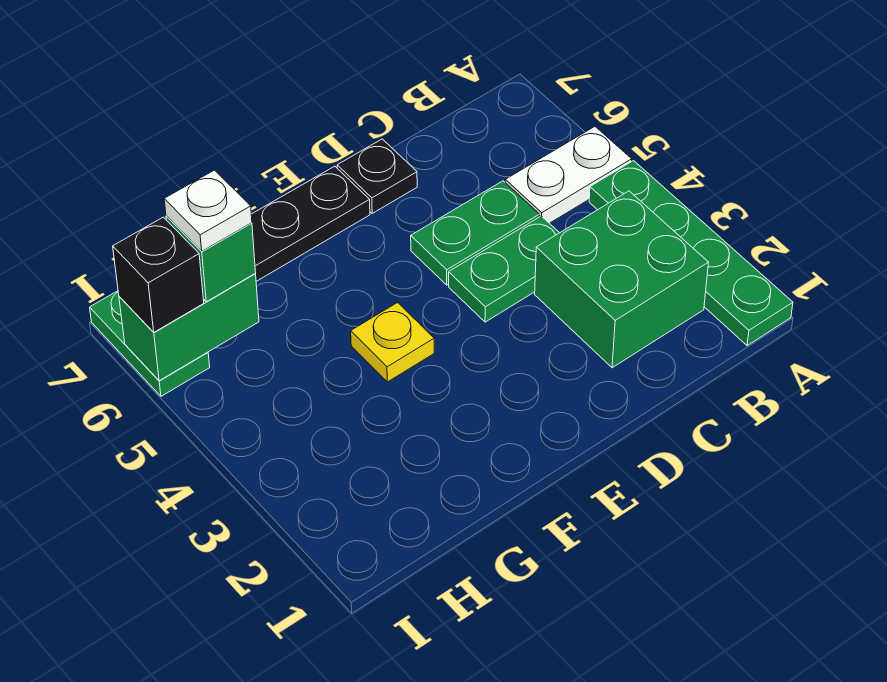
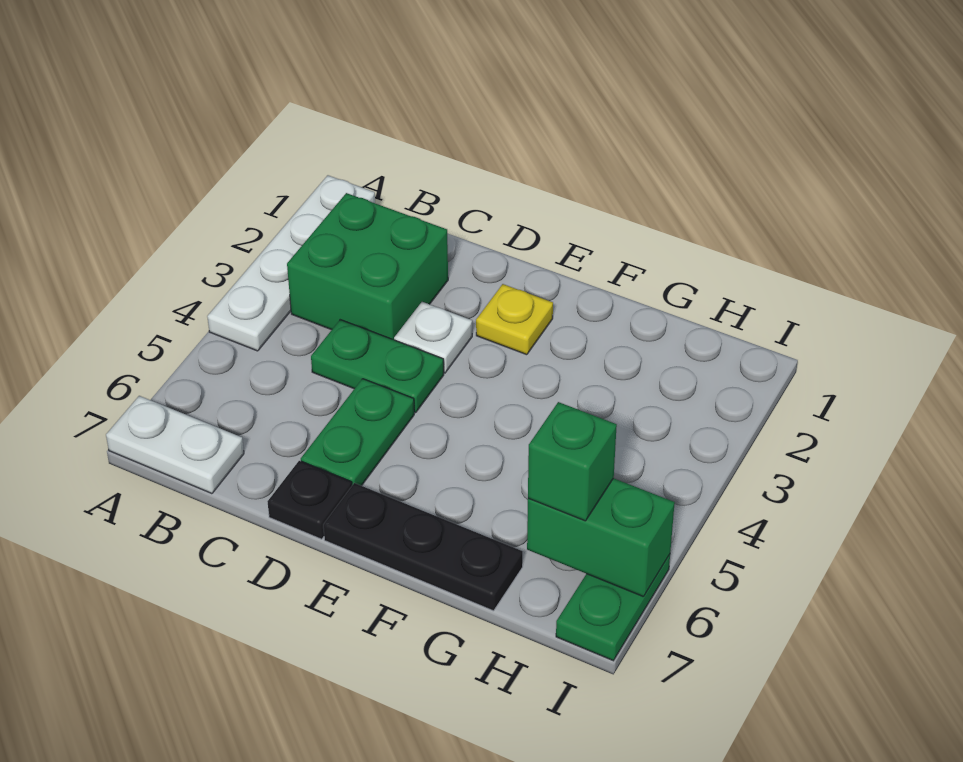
green 1x4 plate [589,161,793,345] -> white 1x4 plate [207,175,375,351]
white 1x2 plate [505,127,632,223] -> white 1x2 plate moved to [106,396,244,494]
green 1x2 plate [411,181,539,285] -> green 1x2 plate turned to [301,379,414,486]
yellow 1x1 plate [351,303,434,382] -> yellow 1x1 plate moved to [476,284,553,355]
white 1x1 plate [164,170,252,251] -> white 1x1 plate moved to [394,302,472,373]
black 1x1 brick [113,217,204,332] -> none

